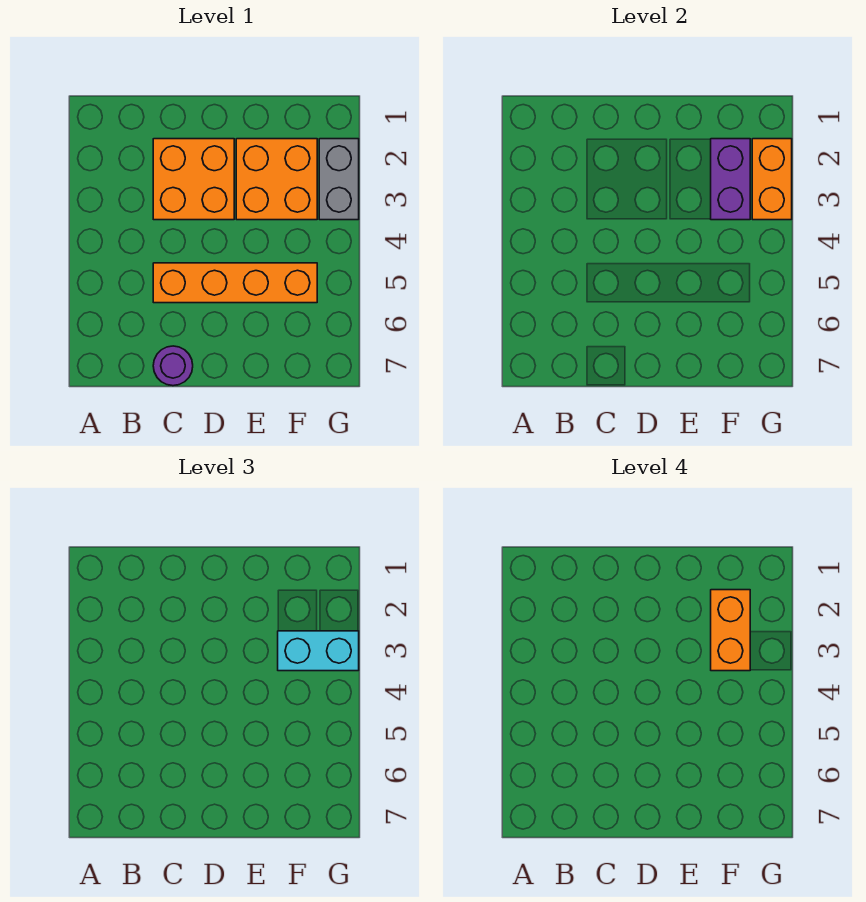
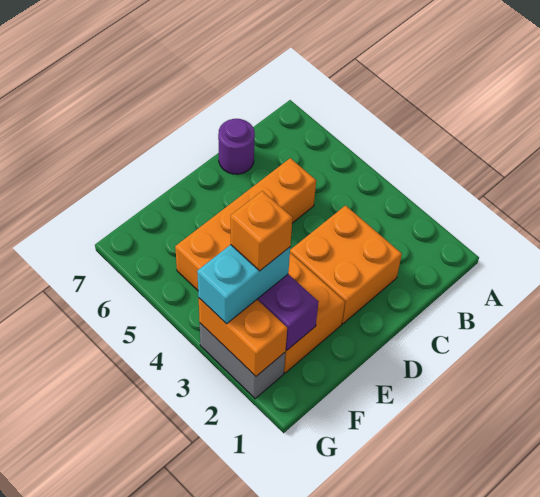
orange 1x2 brick [711,590,750,671] -> orange 1x1 brick [231,191,292,271]

